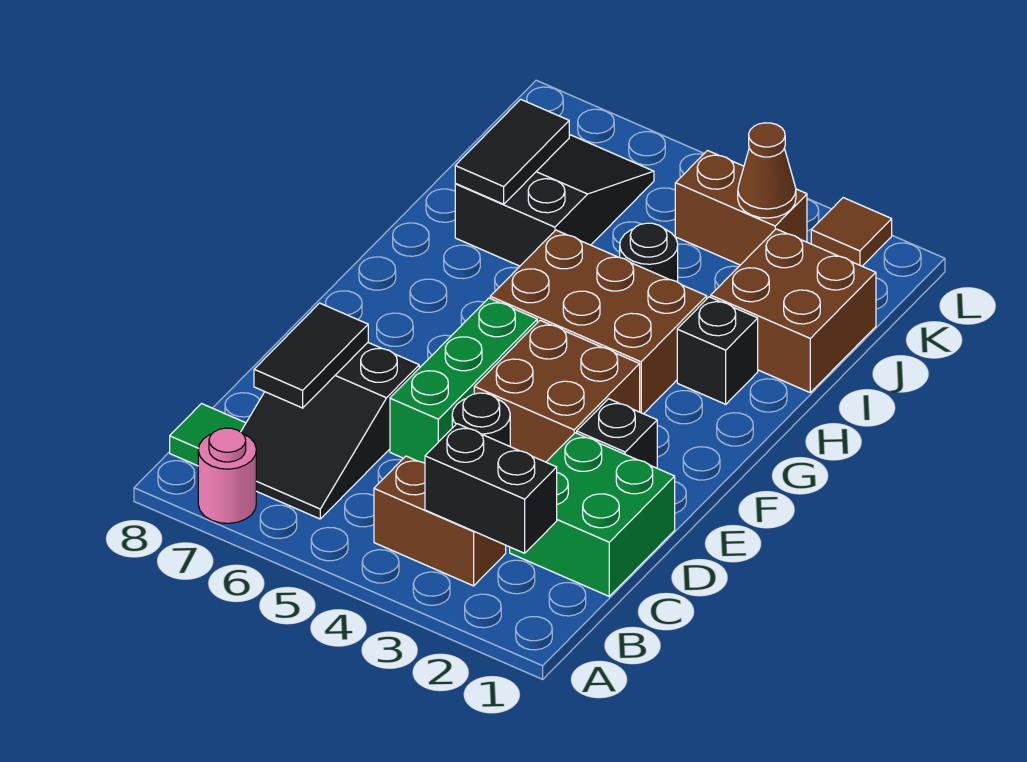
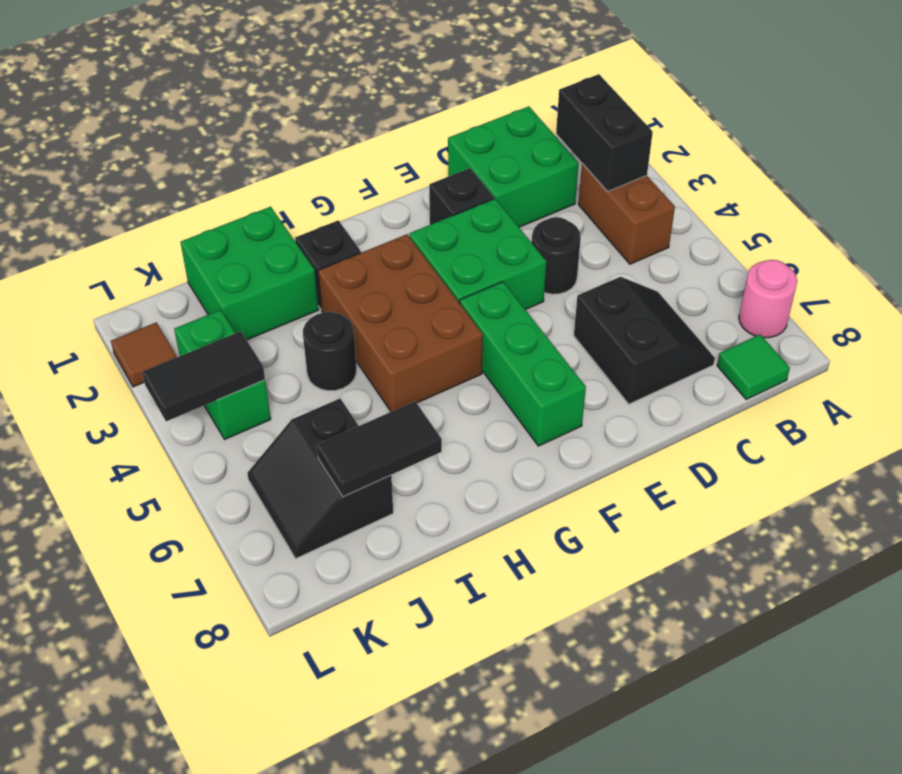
black 2x3 slope [241,343,419,519] -> black 2x2 slope [574,277,715,404]
black 1x2 tile [254,303,368,408] -> black 1x2 tile moved to [142,331,265,421]
green 1x3 brick [390,298,537,463] -> green 1x3 brick turned to [460,282,586,446]
brown 2x2 brick [474,320,640,462] -> green 2x2 brick [409,199,546,310]
brown 2x2 brick [711,229,876,392] -> green 2x2 brick [181,207,318,340]
black 2x3 slope [455,134,654,266] -> black 2x2 slope [247,399,393,558]
brown 1x2 brick [675,151,807,265] -> green 1x2 brick [174,310,271,439]
brown 1x1 cone [738,123,796,218] -> none

